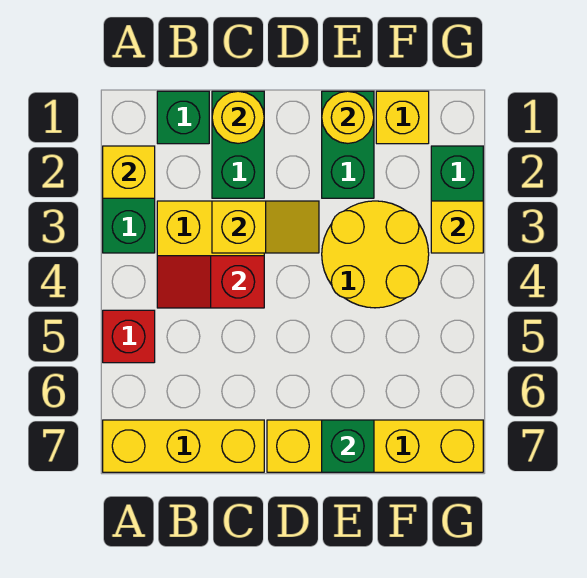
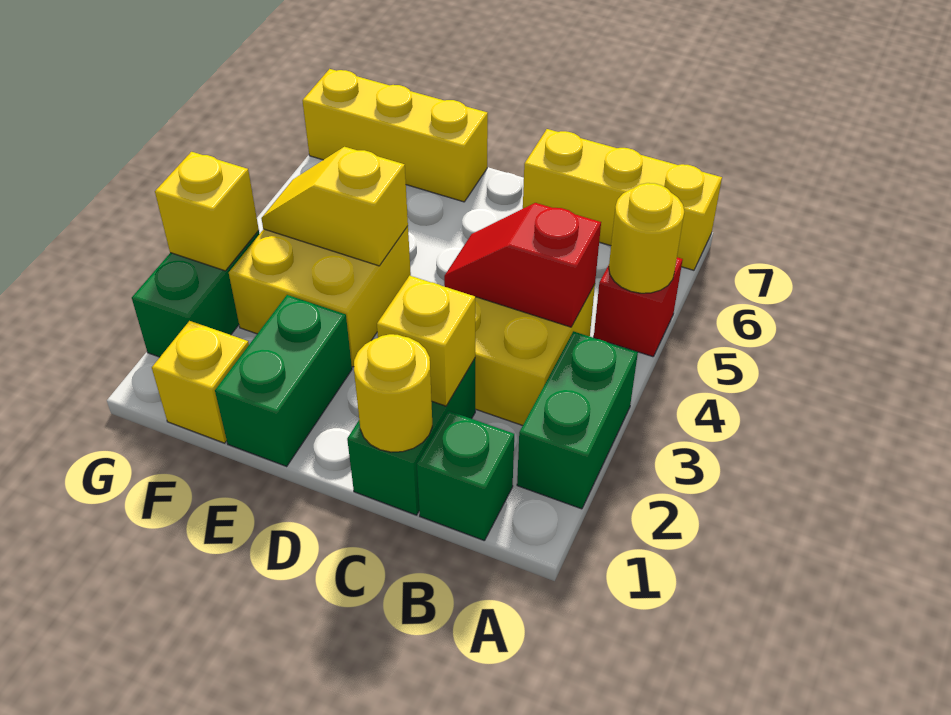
yellow 1x1 brick [103,146,155,198] -> yellow 1x1 brick moved to [377,276,475,406]
red 1x2 slope [157,256,264,308] -> red 1x2 slope turned to [444,203,601,327]
yellow 1x2 slope [212,201,319,253] -> yellow 1x2 slope moved to [261,147,408,266]
yellow 1x4 brick [267,420,483,472] -> yellow 1x3 brick [302,69,488,202]
yellow 1x1 round brick [322,91,374,143] -> yellow 1x1 round brick moved to [609,183,684,293]
yellow 2x2 round brick [322,201,429,308] -> yellow 2x2 brick [229,226,411,367]
green 1x1 brick [322,420,374,472] -> none

